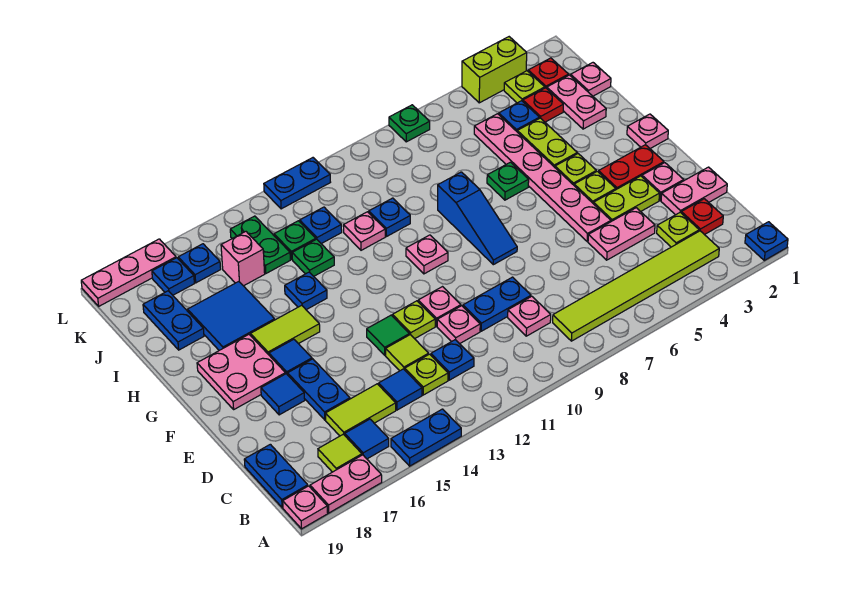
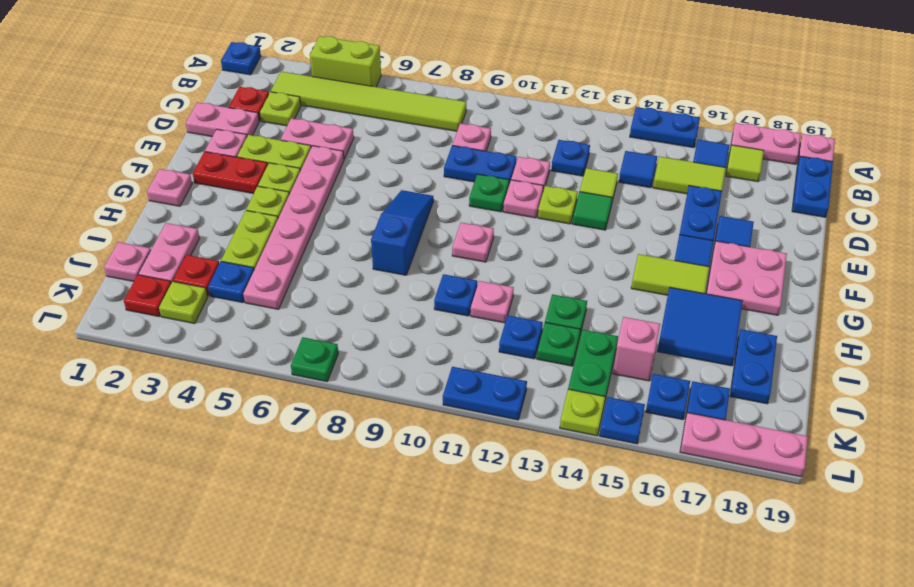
lime 1x1 plate [405,354,448,395] -> lime 1x1 plate moved to [560,389,605,436]
green 1x1 plate [487,162,529,200] -> green 1x1 plate moved to [469,174,509,212]
blue 1x1 plate [285,272,327,310] -> blue 1x1 plate moved to [600,397,645,444]
lime 1x2 brick [462,37,527,103] -> lime 1x2 brick moved to [310,36,381,87]

